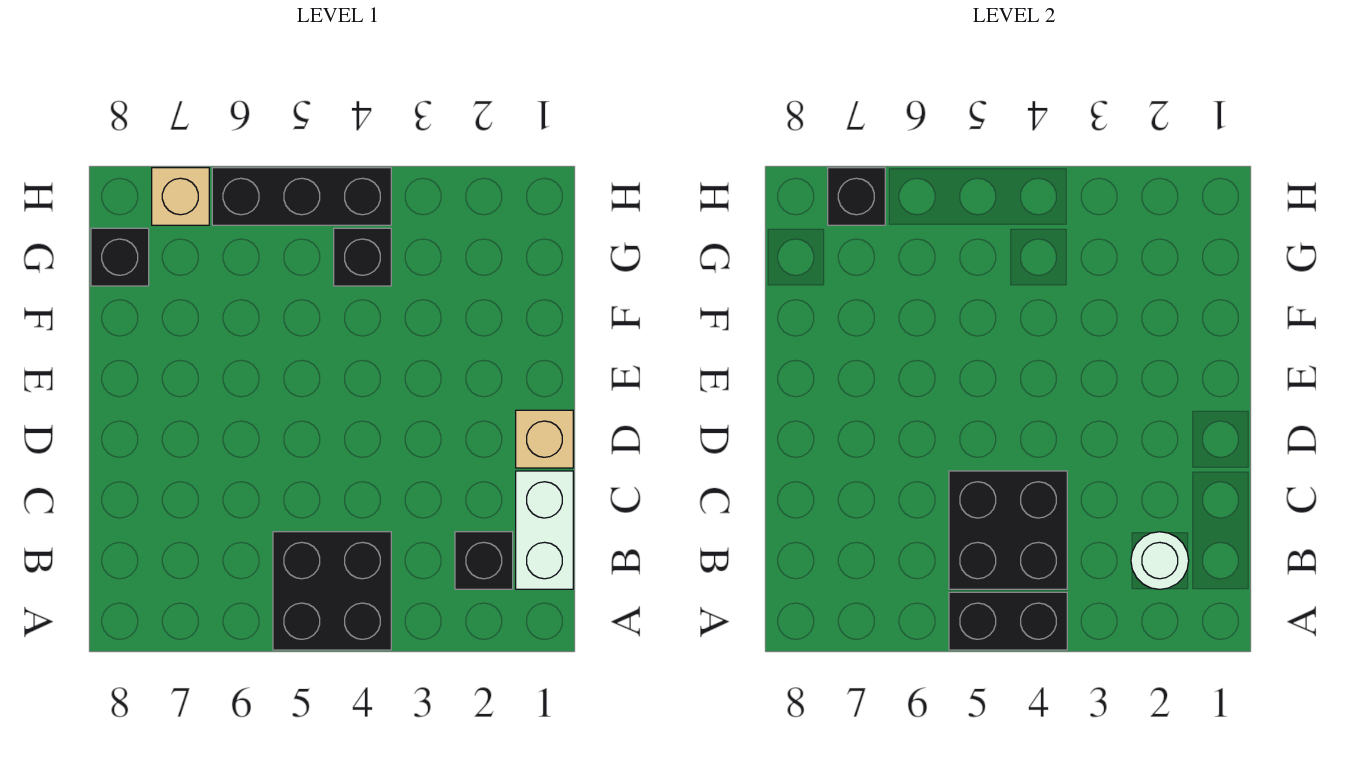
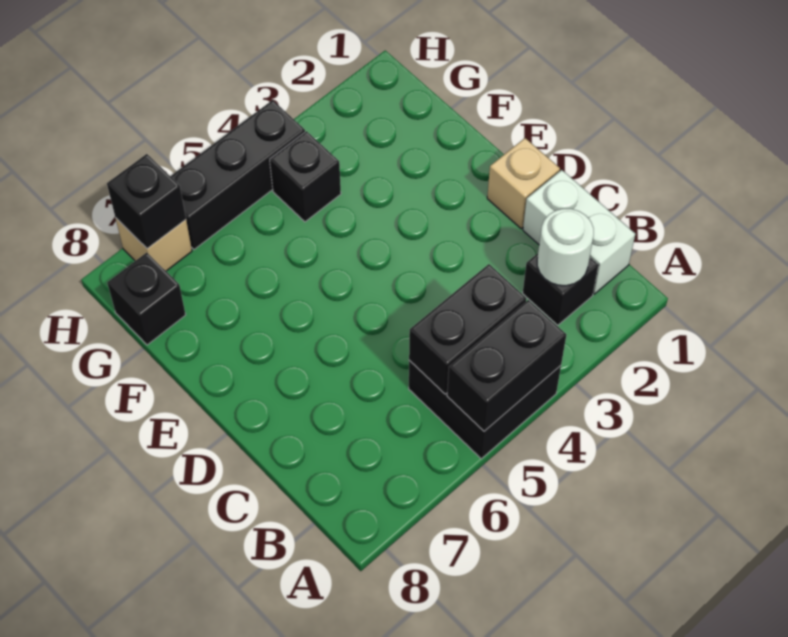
black 2x2 brick [949,471,1067,589] -> black 1x2 brick [409,264,526,394]

